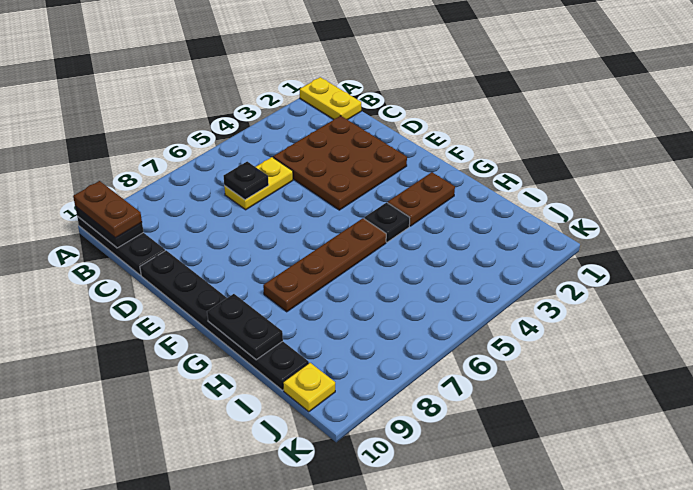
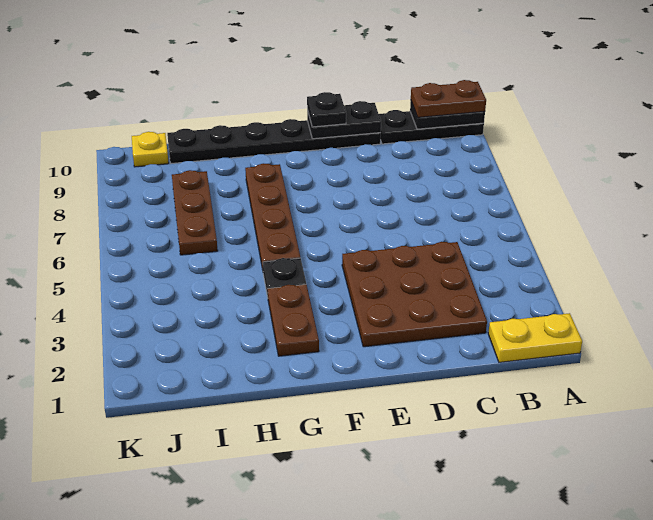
yellow 1x2 plate [224,157,293,210] -> none
black 1x1 plate [224,162,269,200] -> black 1x1 plate moved to [307,92,346,127]
black 1x2 plate [207,294,283,360] -> black 1x2 plate moved to [307,101,381,139]
none -> brown 1x3 plate [172,170,218,255]

